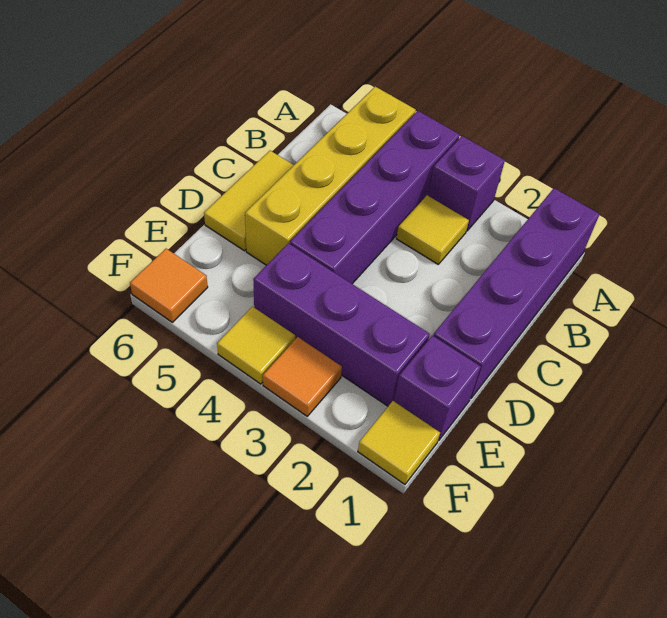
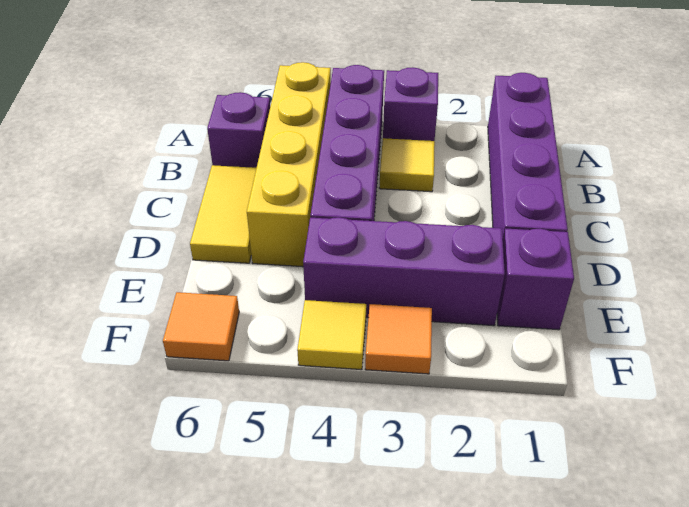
none -> purple 1x1 brick [207,92,270,168]
yellow 1x1 tile [358,401,440,484] -> none

